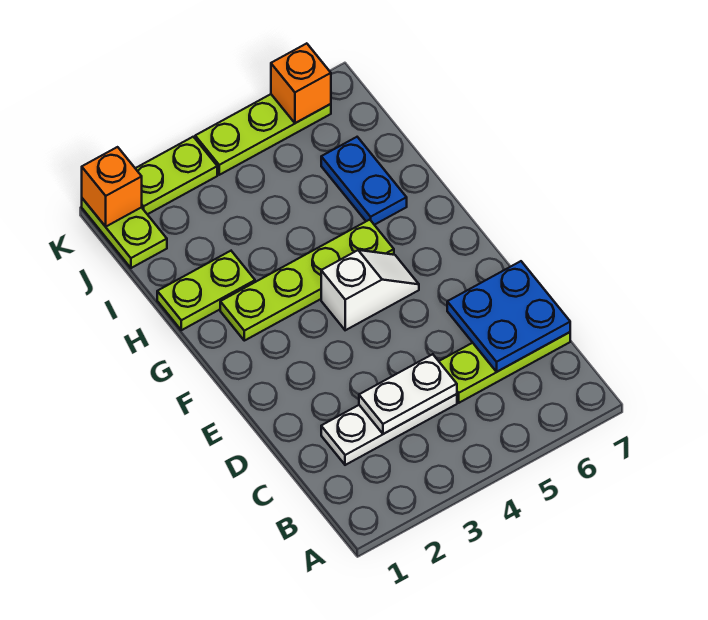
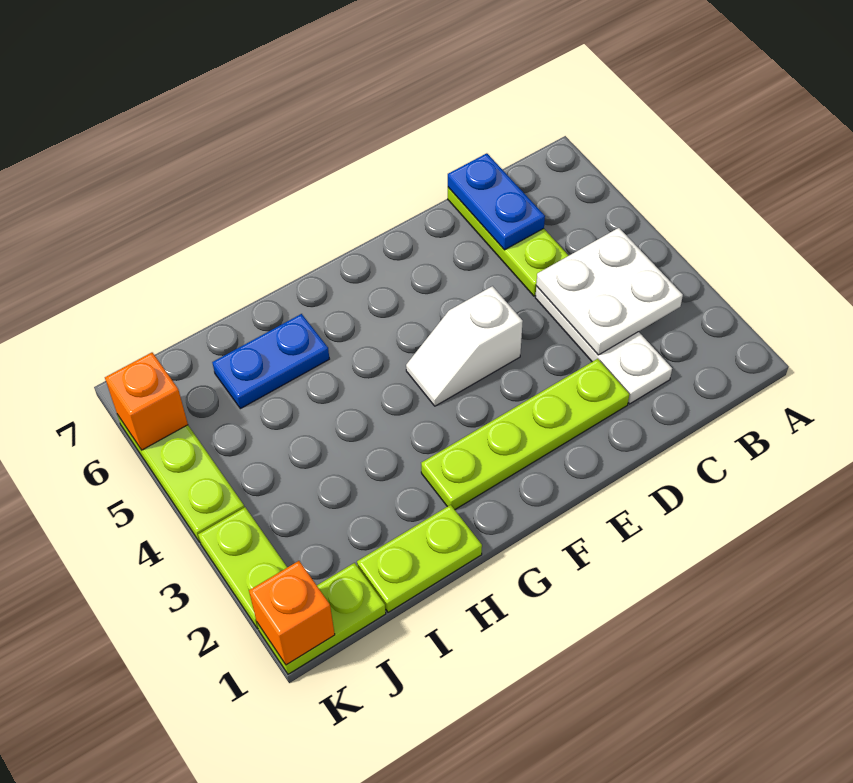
white 1x2 plate [359,354,457,434] -> white 2x2 plate [536,228,683,355]
blue 2x2 plate [447,261,570,372] -> blue 1x2 plate [448,153,545,250]
white 1x2 slope [321,250,419,330] -> white 1x2 slope turned to [406,286,523,406]
lime 1x4 plate [220,220,394,341] -> lime 1x4 plate turned to [421,359,629,510]
lime 1x2 plate [157,251,255,330] -> lime 1x2 plate turned to [357,505,482,612]

